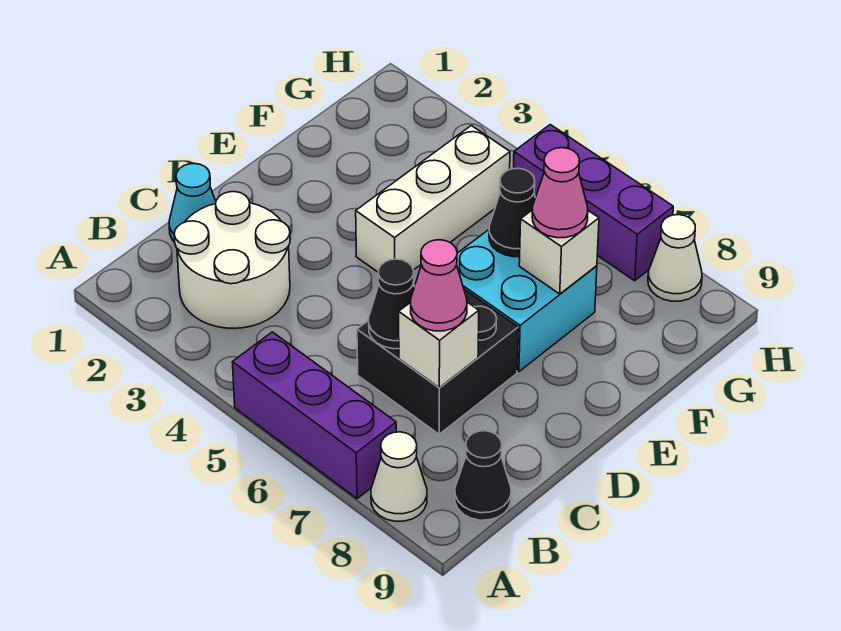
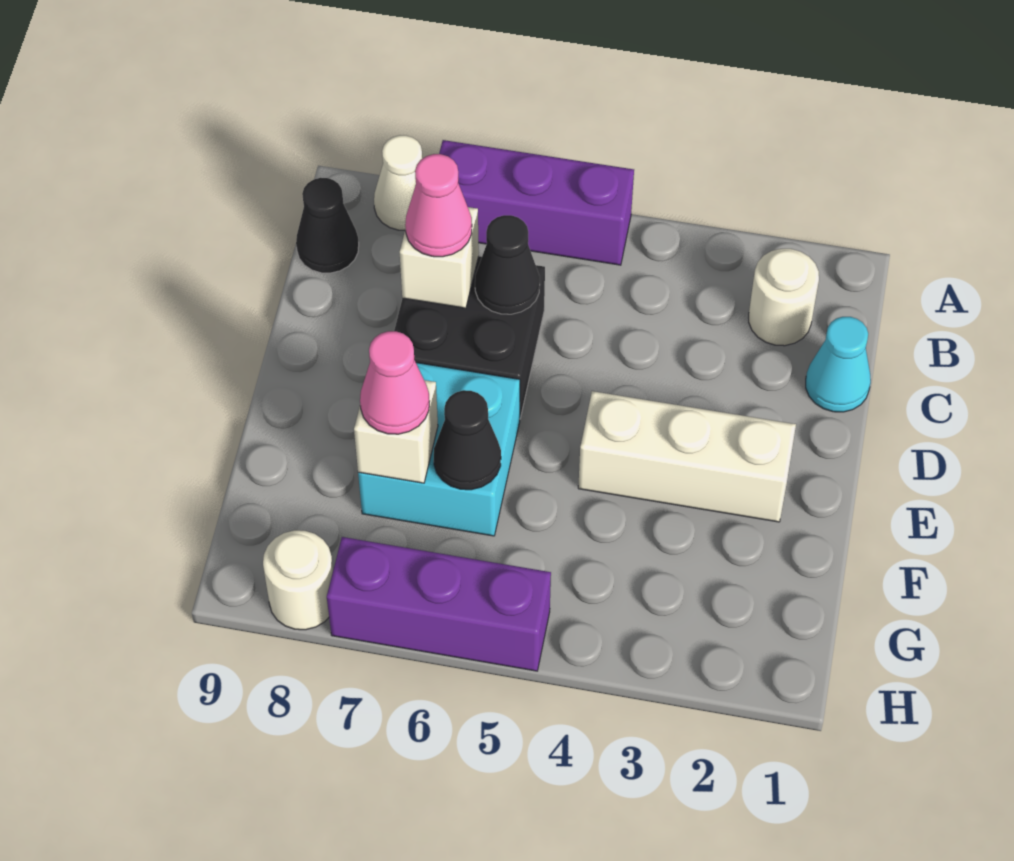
white 2x2 round brick [174,192,290,328] -> white 1x1 round brick [749,249,819,346]
white 1x3 brick [356,126,510,272] -> white 1x3 brick turned to [578,391,796,522]
white 1x1 cone [648,215,702,301] -> white 1x1 round brick [263,530,333,630]

